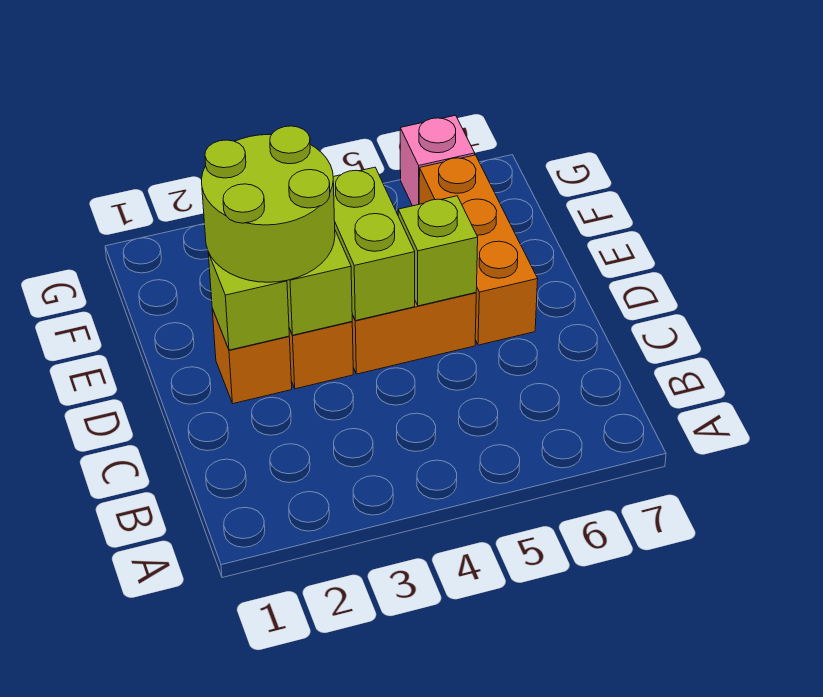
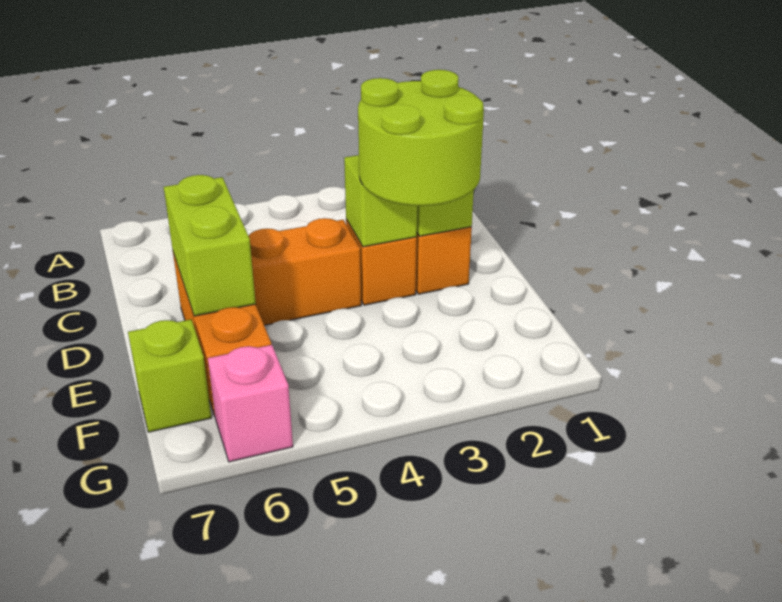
lime 1x2 brick [333,167,415,321] -> lime 1x2 brick moved to [164,175,256,316]
lime 1x1 brick [398,196,478,306] -> lime 1x1 brick moved to [128,319,212,432]

